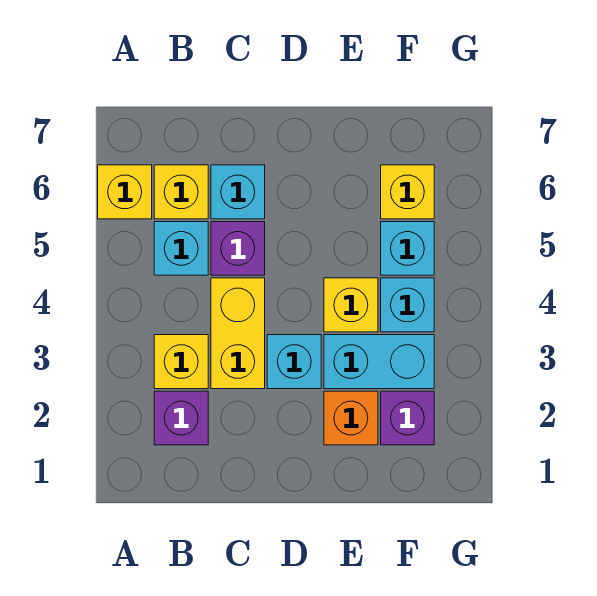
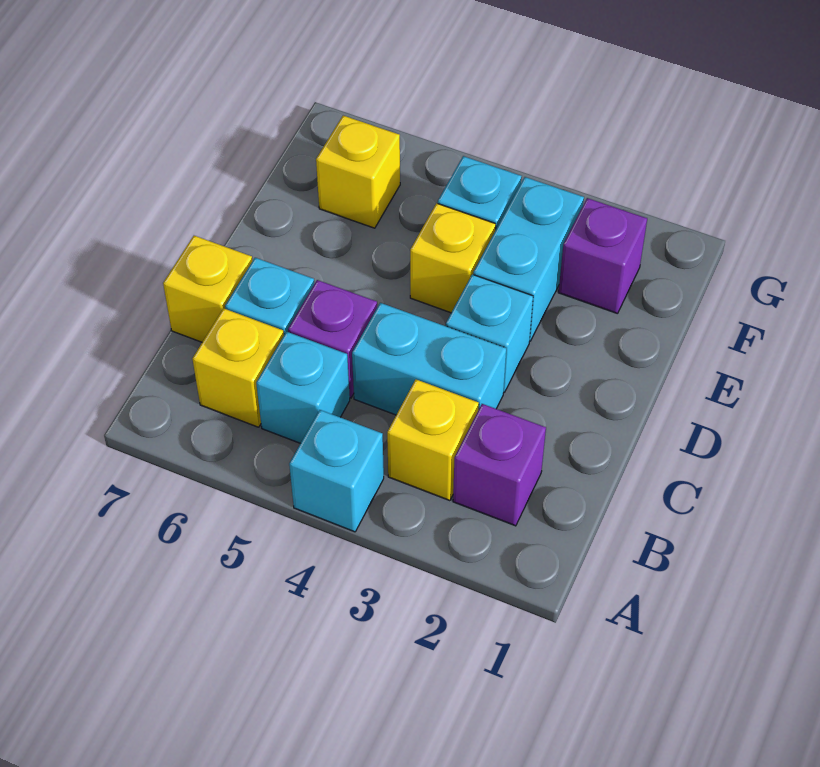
yellow 1x1 brick [98,165,152,219] -> yellow 1x1 brick moved to [163,236,252,342]
yellow 1x2 brick [211,278,265,389] -> cyan 1x2 brick [352,303,506,415]
orange 1x1 brick [324,391,378,445] -> none
cyan 1x1 brick [381,222,434,275] -> cyan 1x1 brick moved to [289,410,384,532]

